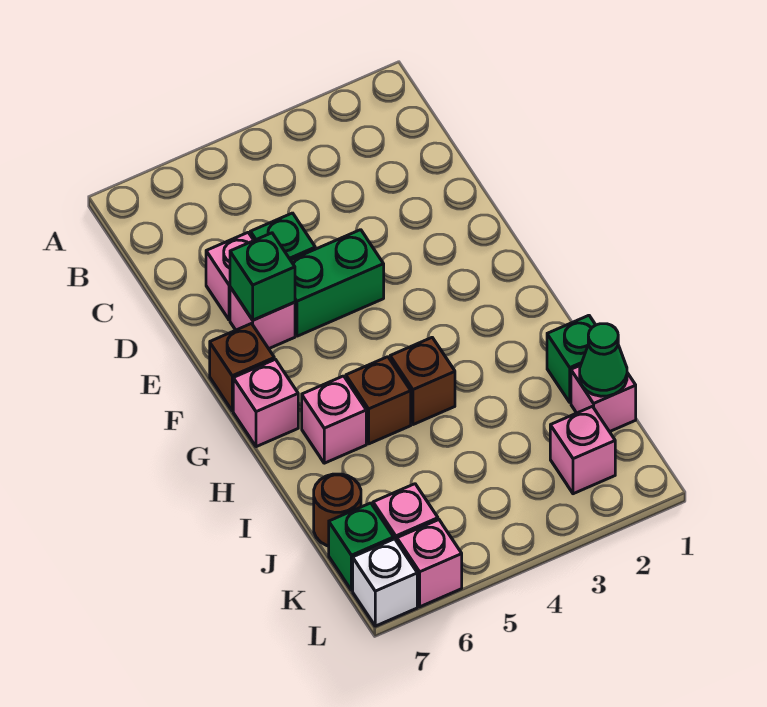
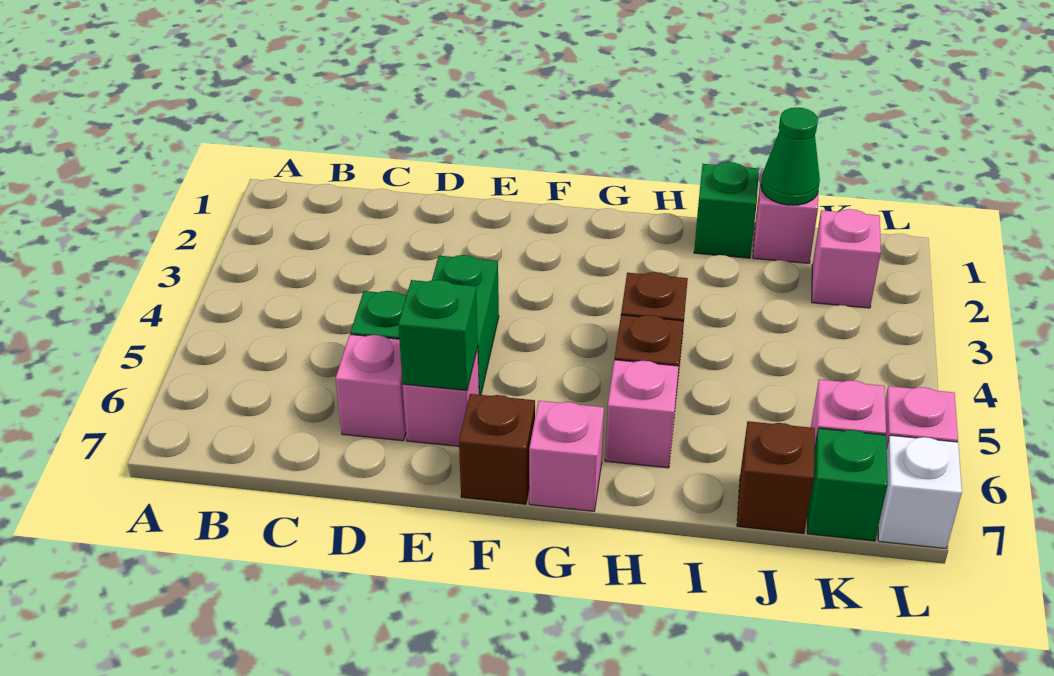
brown 1x1 round brick [314,474,361,546] -> brown 1x1 brick [737,421,815,534]

